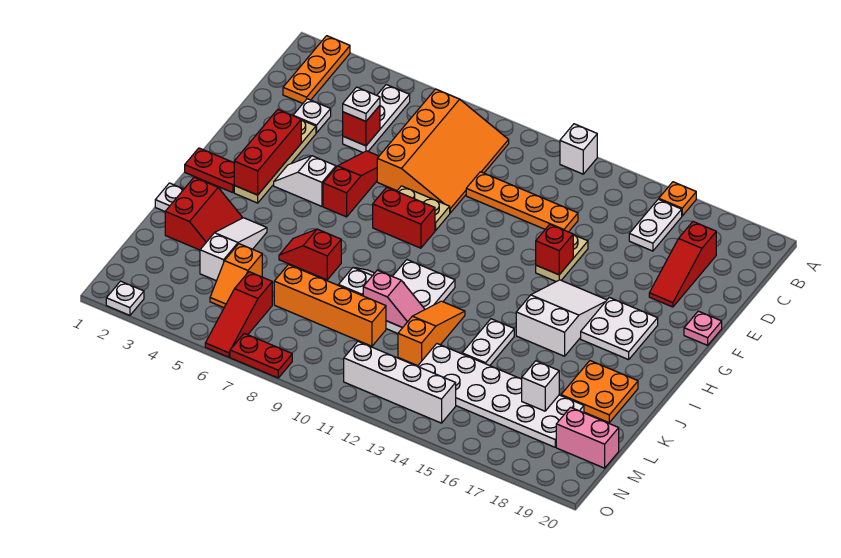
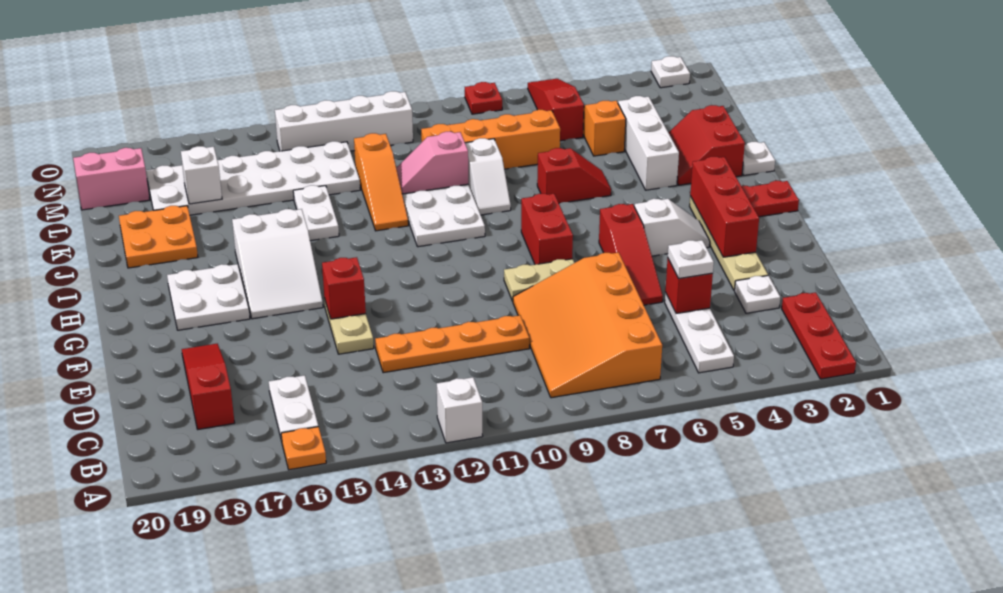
orange 1x3 plate [283,36,350,103] -> red 1x3 plate [782,292,856,379]
pink 1x1 plate [684,311,722,345] -> none
red 1x2 brick [373,187,435,248] -> red 1x2 brick turned to [521,194,573,265]
white 1x3 slope [200,218,267,281] -> white 1x3 brick [618,96,679,190]
red 1x2 plate [230,333,292,378] -> red 1x1 plate [465,82,502,114]

